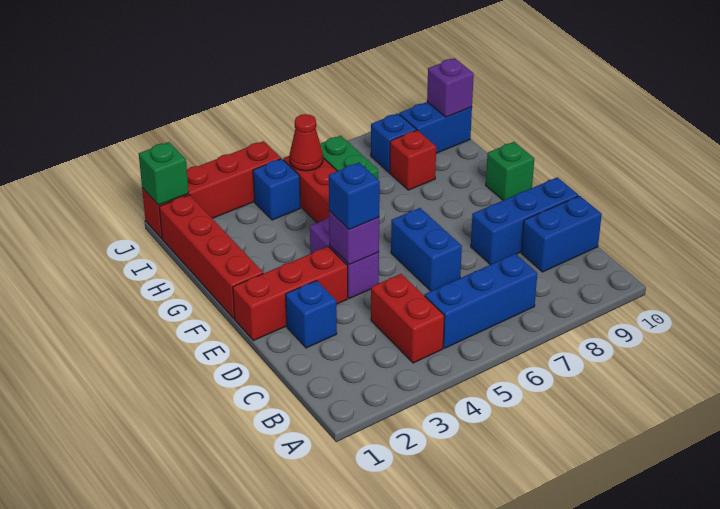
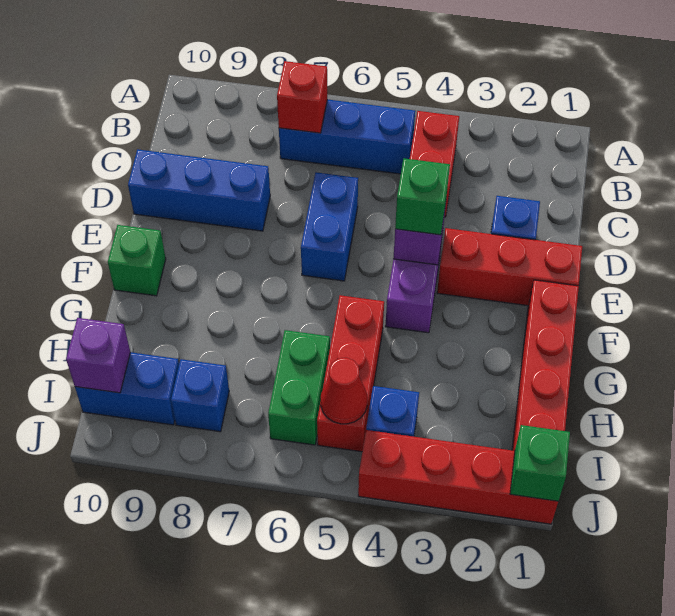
blue 1x2 brick [521,196,602,272] -> none
blue 1x1 brick [329,163,380,230] -> green 1x1 brick [395,158,450,235]
red 1x1 brick [390,130,436,190] -> red 1x1 brick moved to [277,61,327,133]

